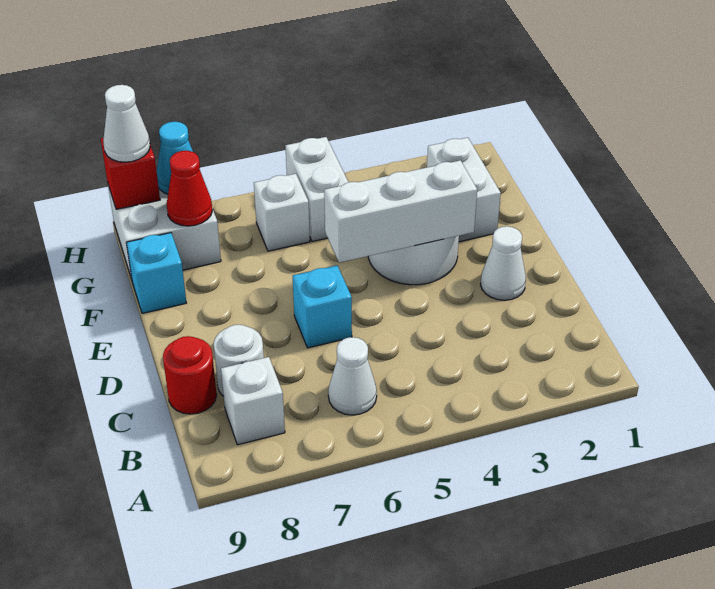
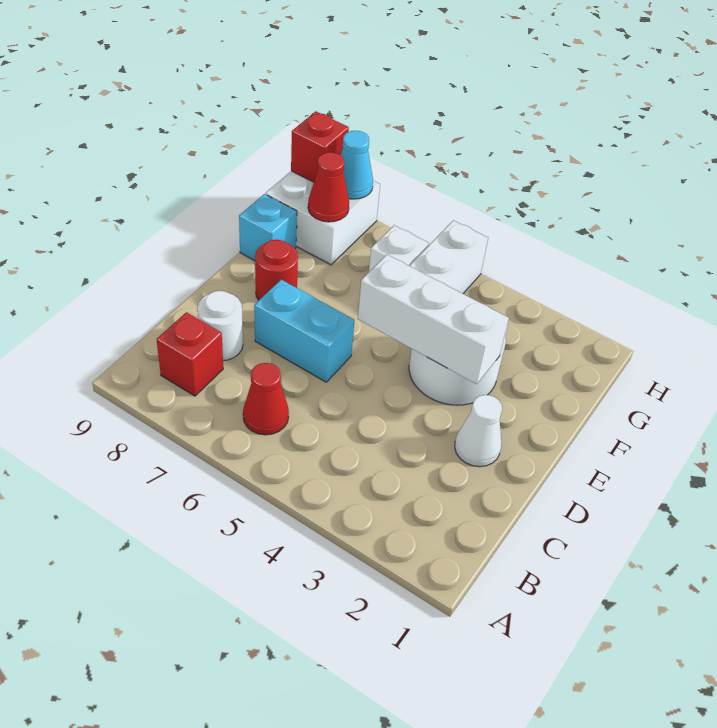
white 1x1 cone [328,337,377,415] -> red 1x1 cone [243,363,289,435]
white 1x1 brick [221,357,285,445] -> red 1x1 brick [157,312,223,396]
red 1x1 round brick [163,336,217,414] -> red 1x1 round brick moved to [255,240,298,300]
cyan 1x1 brick [293,265,352,348] -> cyan 1x2 brick [254,280,354,382]
white 1x2 brick [427,138,501,242] -> none
white 1x1 cone [103,85,150,162] -> none

